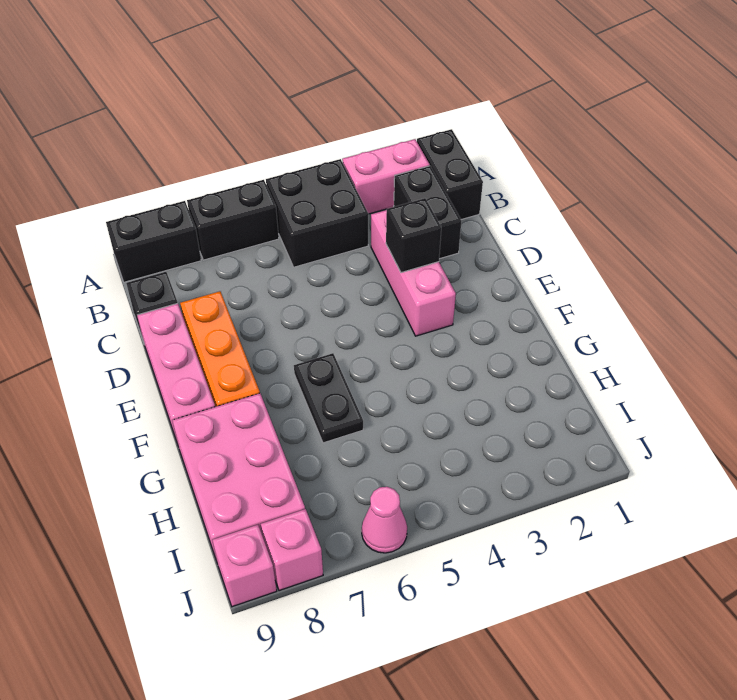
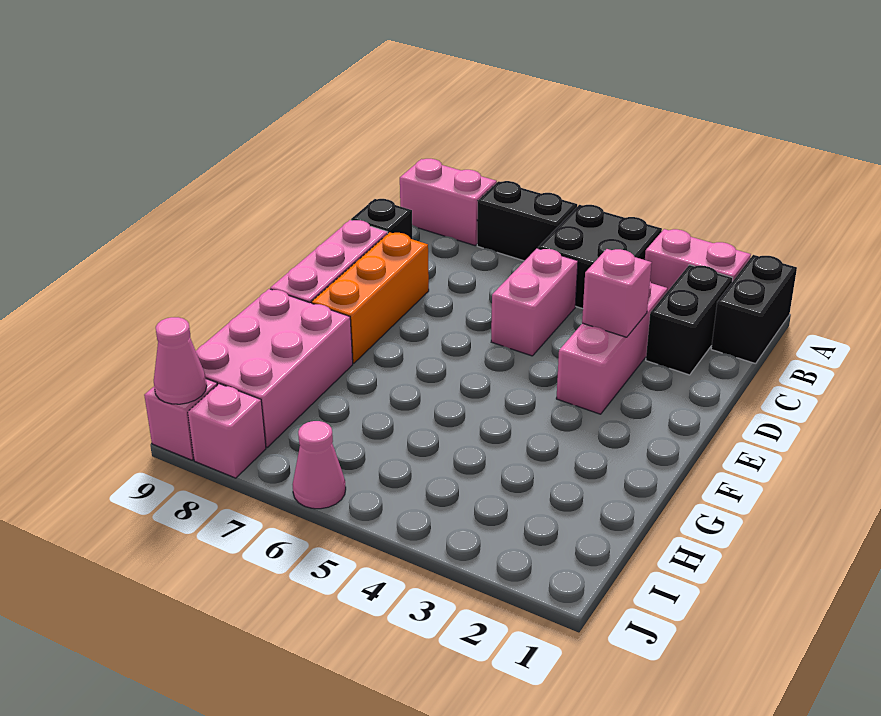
black 1x2 brick [106,201,201,282] -> pink 1x2 brick [400,159,497,245]
none -> pink 1x2 brick [491,248,578,356]
black 1x1 brick [386,198,441,273] -> pink 1x1 brick [582,249,652,337]
black 1x2 plate [294,353,363,443] -> none
none -> pink 1x1 cone [154,317,207,404]

